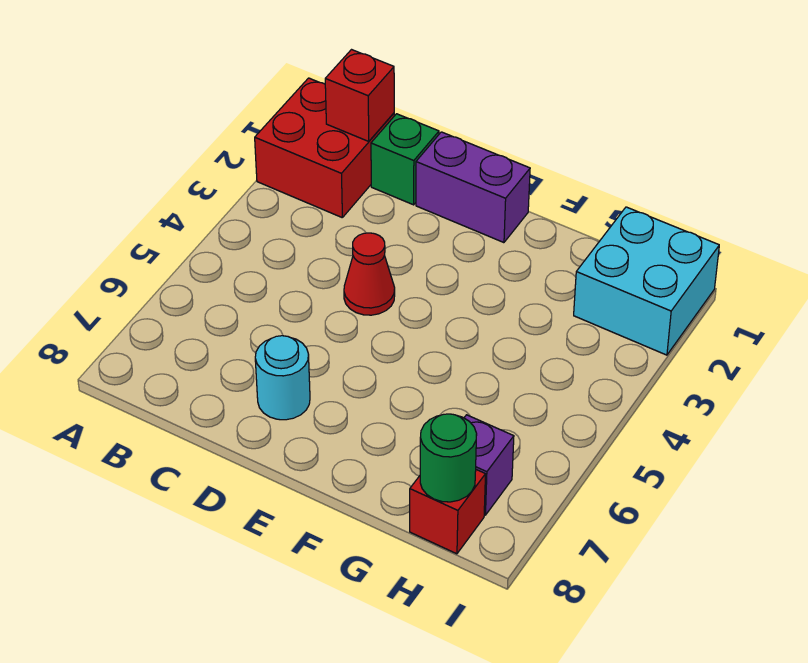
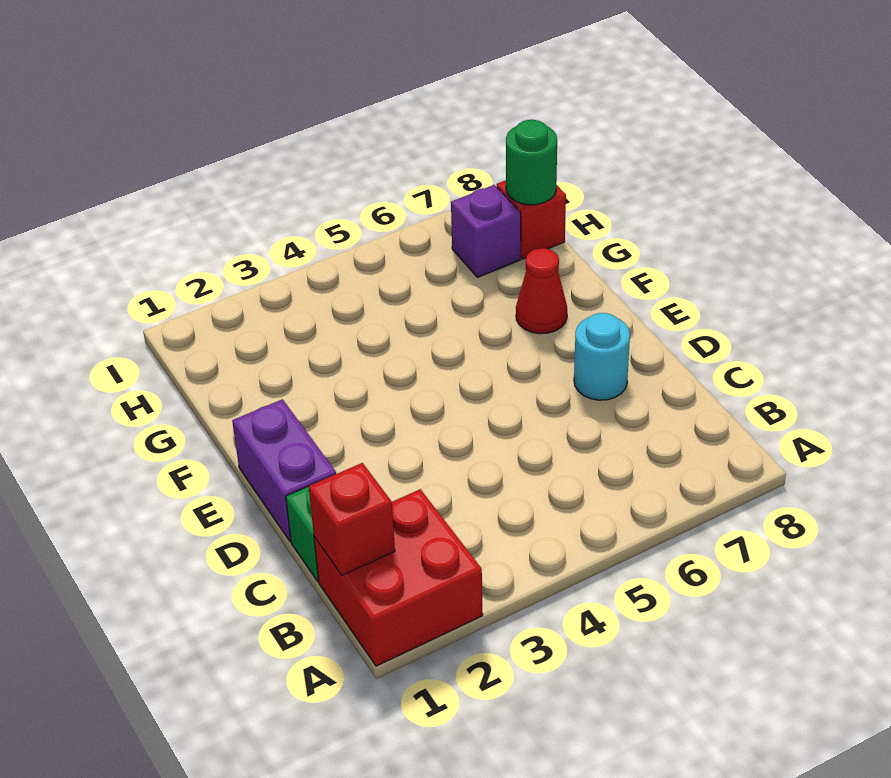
red 1x1 cone [344,233,395,315] -> red 1x1 cone moved to [516,248,567,334]
cyan 2x2 brick [574,207,719,355] -> none

